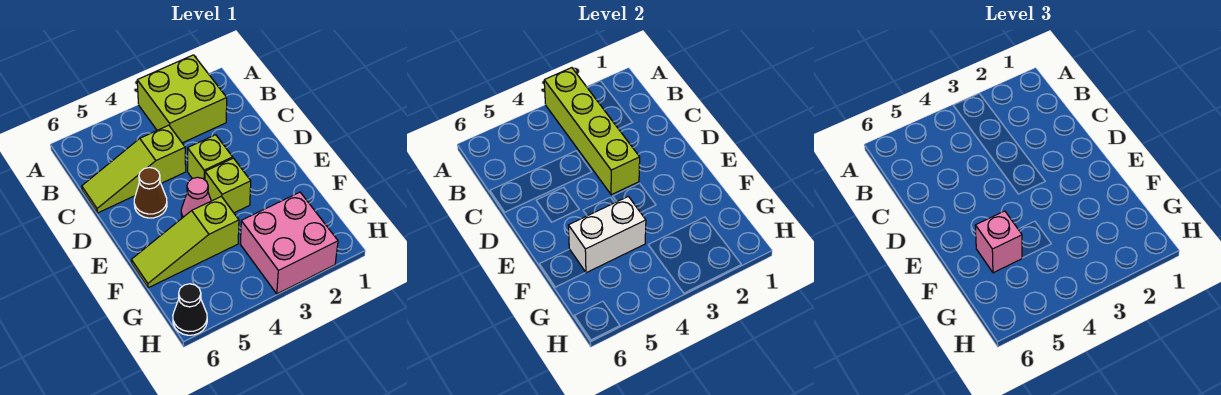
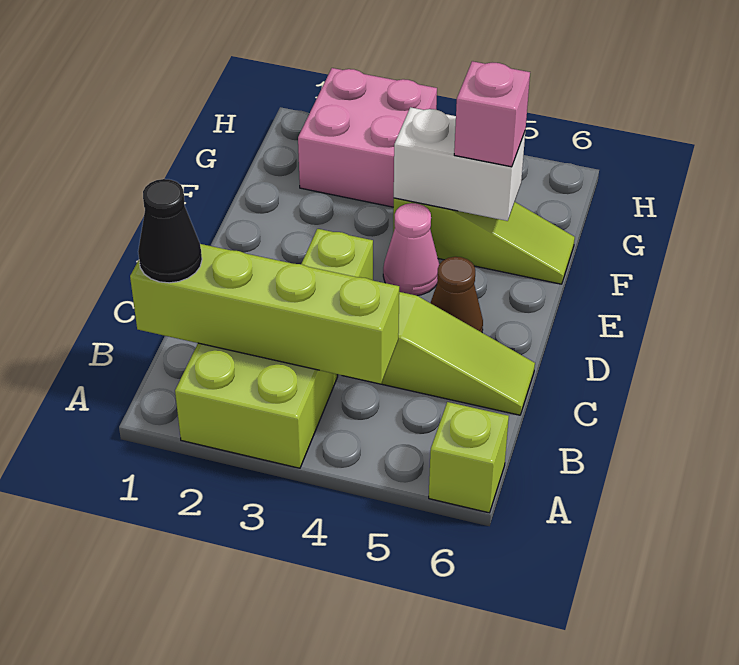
lime 1x4 brick [544,68,640,195] -> lime 1x4 brick turned to [130,244,399,384]
lime 1x1 brick [205,158,251,213] -> lime 1x1 brick moved to [429,402,509,513]
black 1x1 cone [173,284,207,335] -> black 1x1 cone moved to [138,179,202,283]

